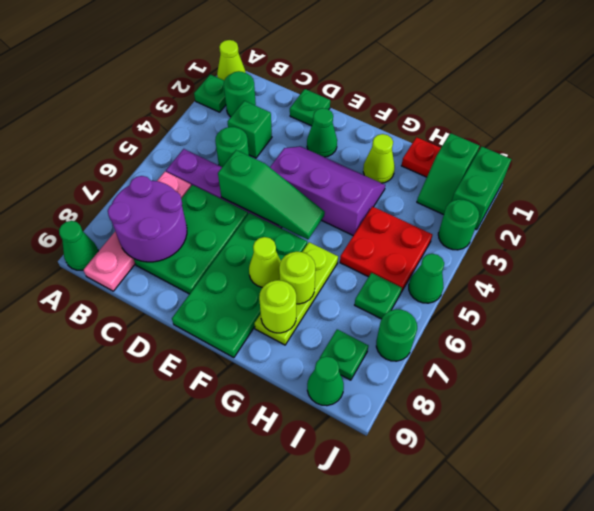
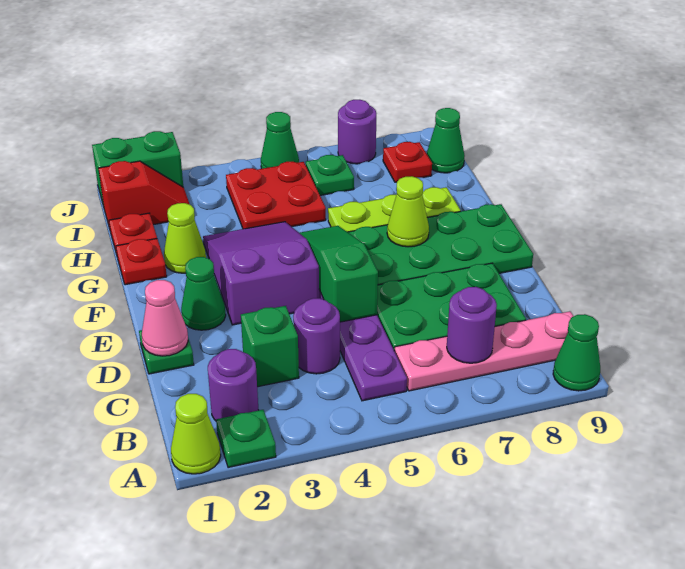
green 1x1 round brick [224,71,256,117] -> purple 1x1 round brick [208,349,259,421]
purple 2x2 round brick [108,176,187,262] -> purple 1x1 round brick [447,287,497,363]
green 1x1 round brick [215,127,249,167] -> purple 1x1 round brick [293,298,340,374]
none -> pink 1x1 cone [142,280,188,356]
purple 2x3 slope [270,146,385,235] -> purple 2x3 slope turned to [203,222,319,325]
none -> red 1x1 plate [116,239,167,285]
lime 1x1 round brick [279,252,315,304] -> none
lime 1x1 round brick [259,280,296,333] -> none
green 1x2 slope [417,133,479,215] -> red 1x2 slope [98,161,189,229]
green 1x1 plate [320,329,368,380] -> red 1x1 plate [383,142,432,182]
green 1x1 round brick [438,199,479,250] -> none
green 1x1 round brick [376,309,417,361] -> purple 1x1 round brick [338,100,376,164]

